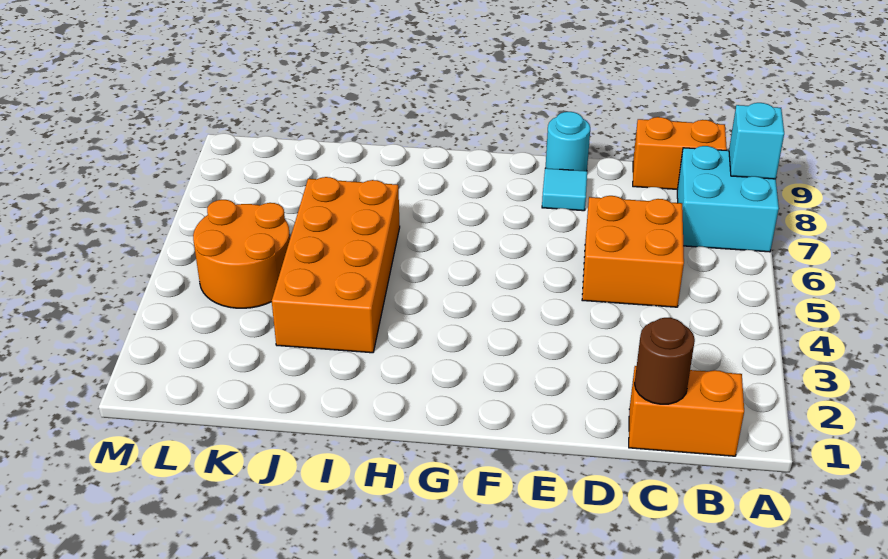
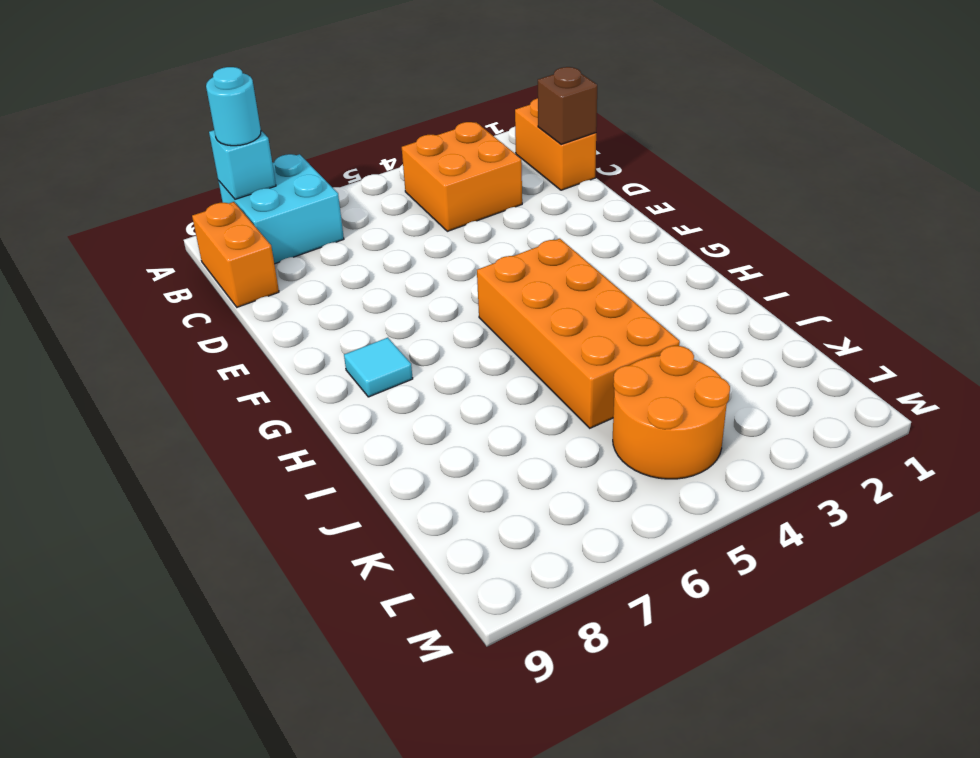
brown 1x1 round brick [635,318,695,404] -> brown 1x1 brick [538,67,597,144]
orange 2x2 brick [582,196,684,307] -> orange 2x2 brick moved to [402,122,522,231]
cyan 1x1 tile [542,168,587,211] -> cyan 1x1 tile moved to [344,338,413,397]
cyan 1x1 round brick [546,112,590,171] -> cyan 1x1 round brick moved to [206,67,261,146]
orange 2x4 brick [272,177,400,353] -> orange 2x4 brick turned to [477,239,680,428]

